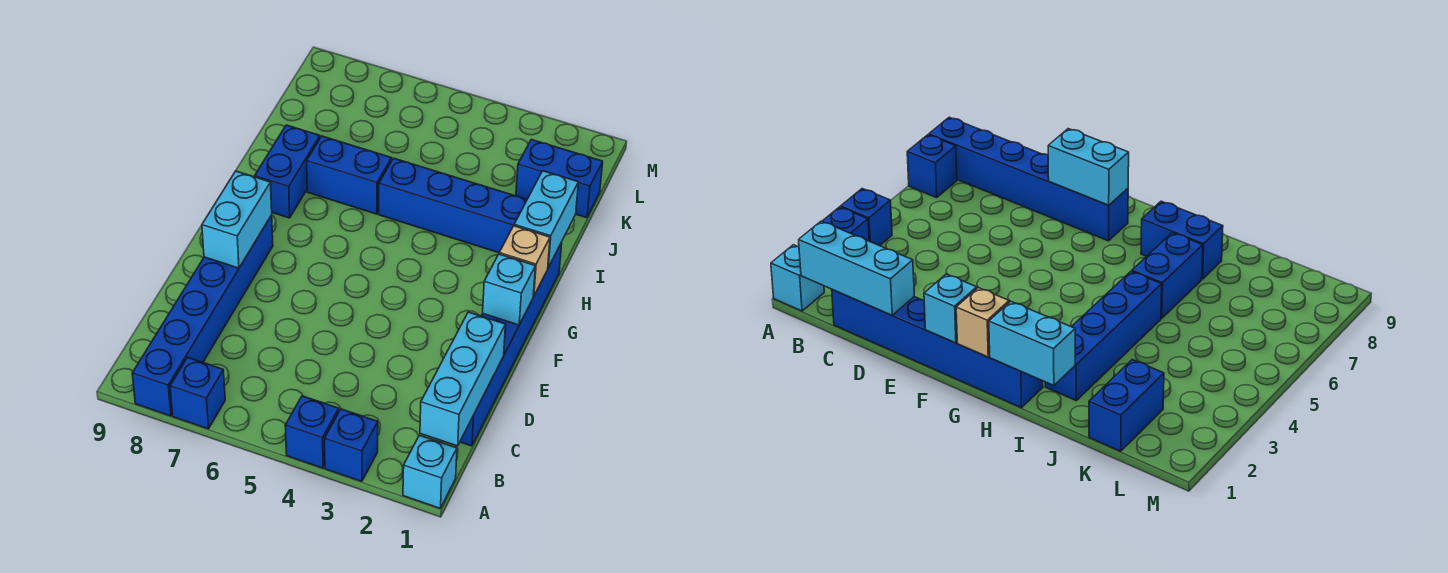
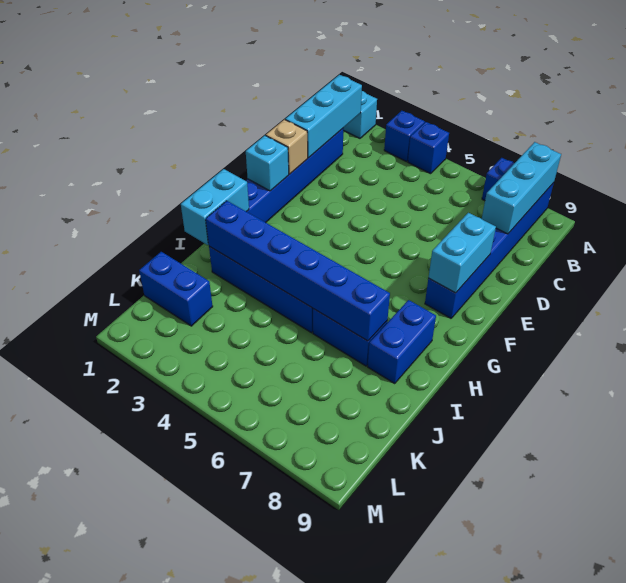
none -> cyan 1x3 brick [482,142,561,234]
tan 1x1 brick [499,226,550,296] -> tan 1x1 brick moved to [266,119,308,174]
none -> blue 1x6 brick [206,201,390,341]

